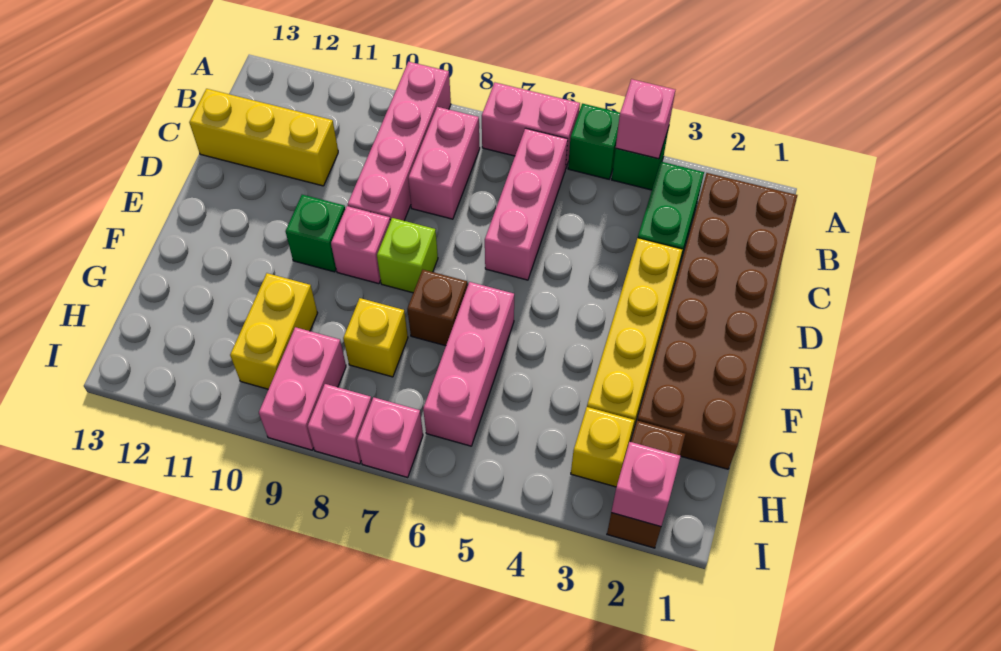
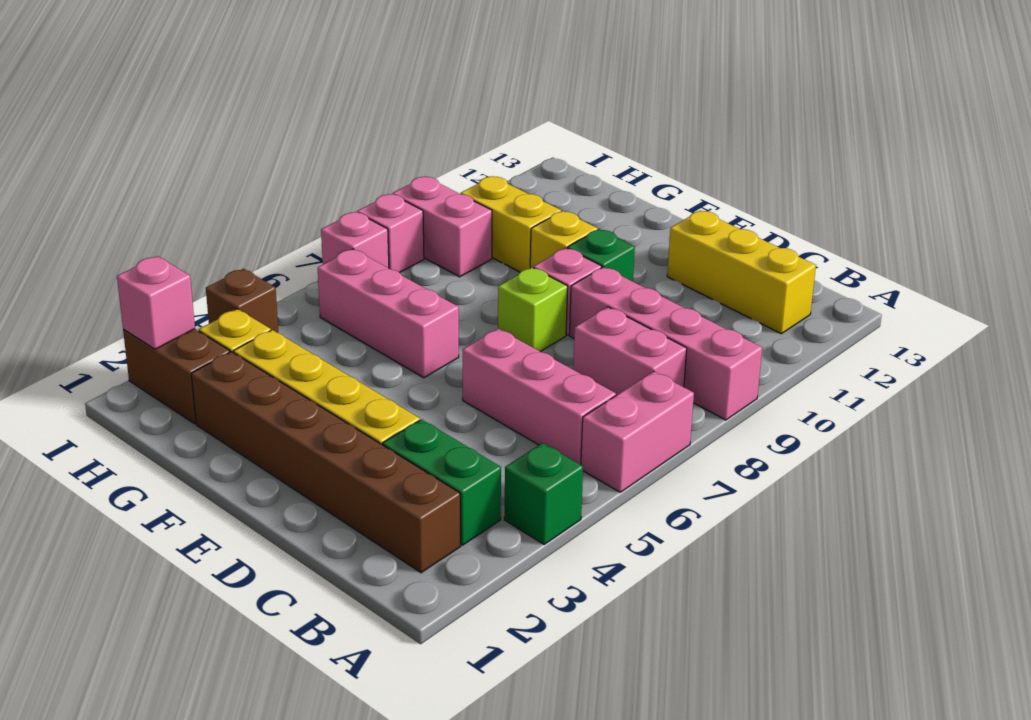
pink 1x1 brick [616,79,675,159] -> none
green 1x1 brick [568,104,620,179] -> none
brown 2x6 brick [637,173,797,469] -> brown 1x6 brick [191,352,461,573]
yellow 1x3 brick [189,89,338,186] -> yellow 1x3 brick turned to [667,210,816,334]
brown 1x1 brick [407,270,467,346] -> brown 1x1 brick moved to [206,269,278,333]
yellow 1x1 brick [343,298,408,377] -> yellow 1x1 brick moved to [530,211,597,268]

